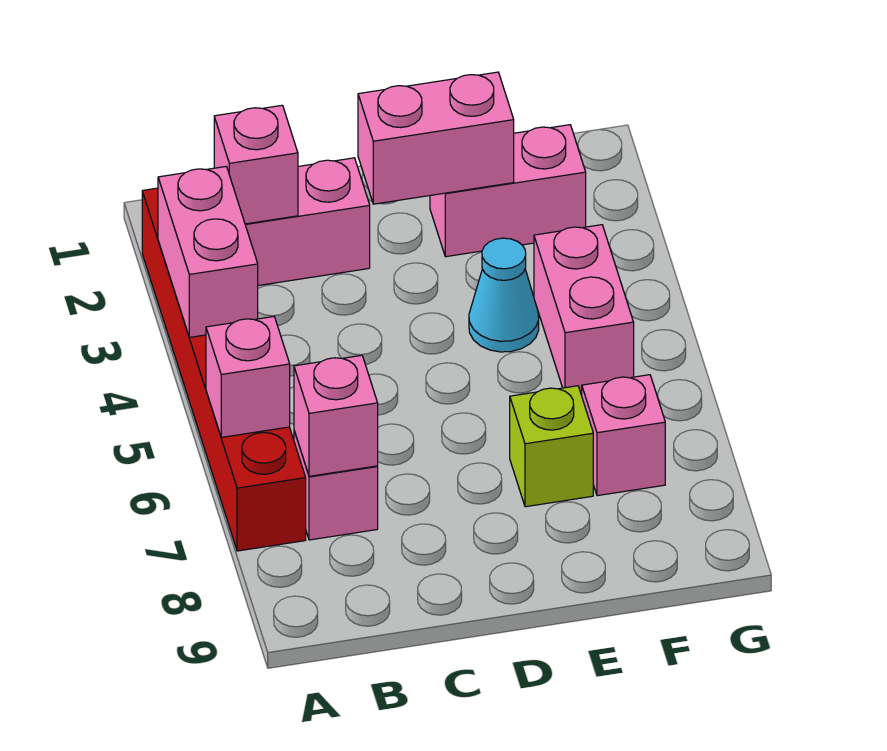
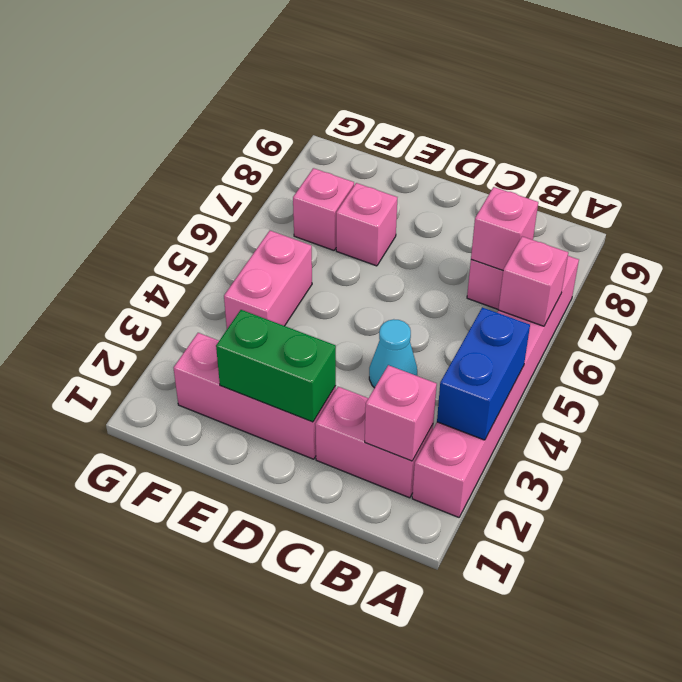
red 1x6 brick [142,188,306,551] -> pink 1x6 brick [412,256,579,517]
pink 1x2 brick [158,167,258,337] -> blue 1x2 brick [437,307,530,440]
pink 1x2 brick [358,72,514,204] -> green 1x2 brick [216,310,336,422]
pink 1x2 brick [430,125,586,257] -> pink 1x3 brick [174,333,336,459]
cyan 1x1 cone [469,238,539,352] -> cyan 1x1 cone moved to [369,319,417,388]
lime 1x1 brick [510,386,593,507] -> pink 1x1 brick [336,183,397,266]

